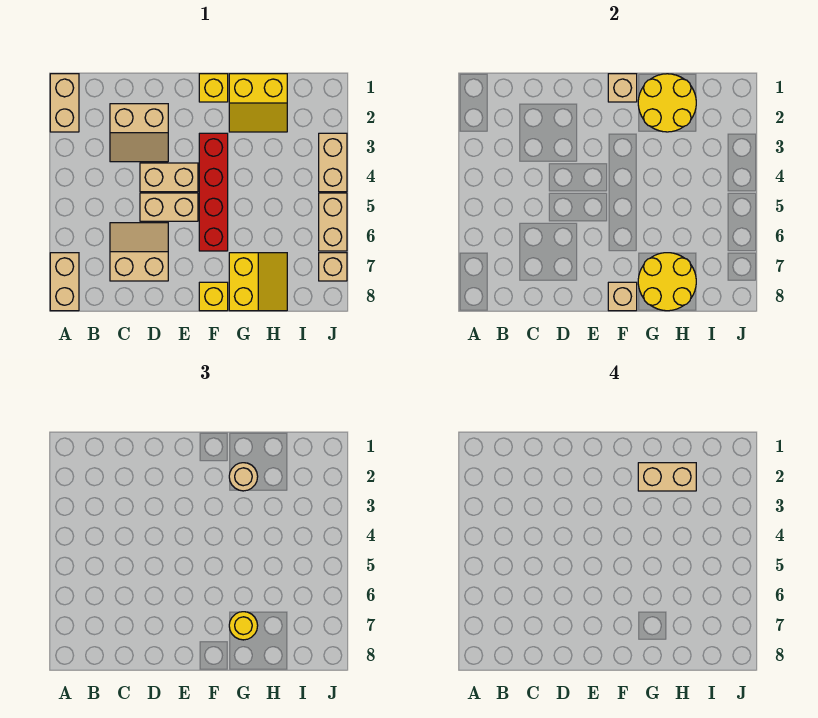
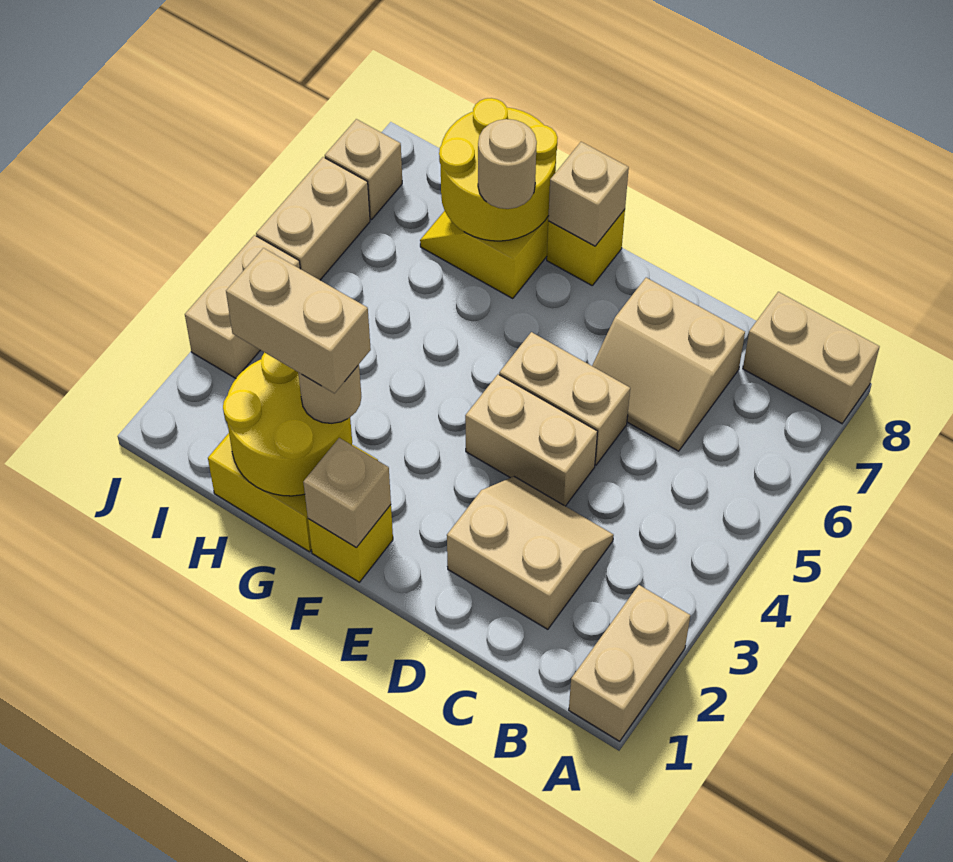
tan 1x2 brick [50,253,79,311] -> tan 1x2 brick turned to [743,292,880,423]
red 1x4 brick [199,133,228,251] -> none
yellow 1x1 round brick [229,612,258,640] -> tan 1x1 round brick [478,119,537,209]

